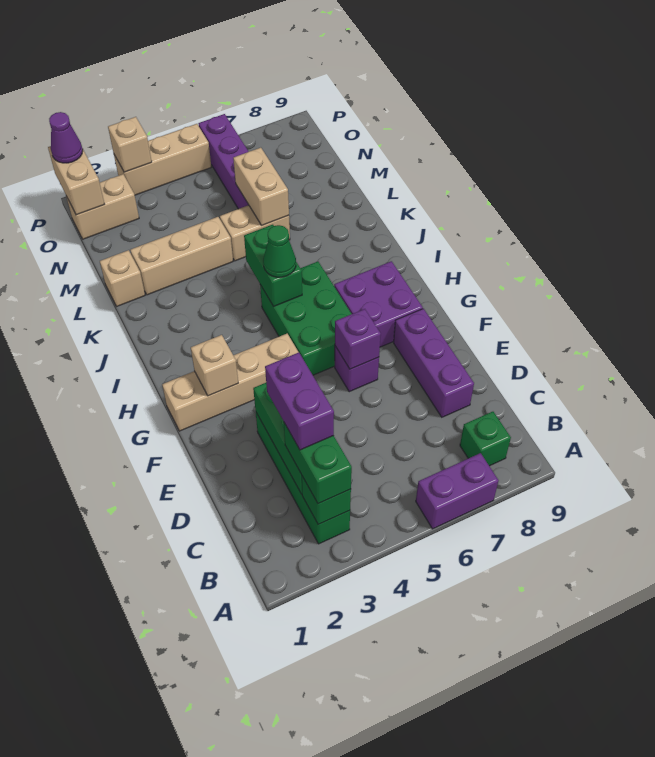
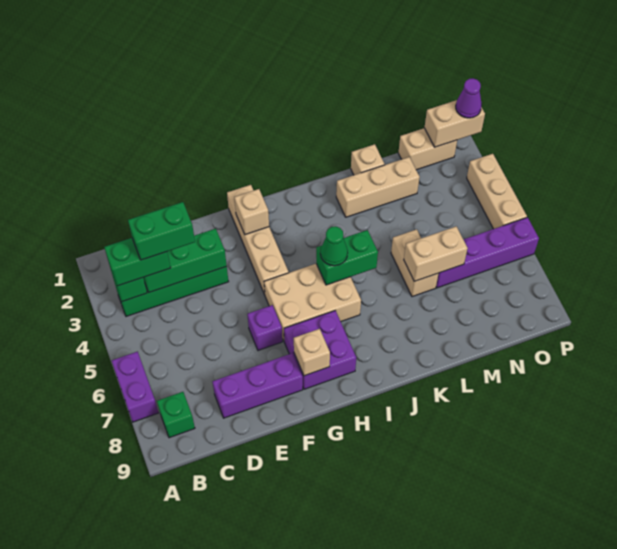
purple 1x2 brick [265,352,334,450] -> green 1x2 brick [128,202,195,260]
purple 1x1 brick [335,309,381,369] -> none
green 2x3 brick [260,262,351,375] -> tan 2x3 brick [264,264,361,340]
tan 1x3 brick [130,217,233,295] -> tan 1x3 brick turned to [336,157,420,217]
tan 1x2 brick [66,174,139,239] -> tan 1x2 brick turned to [398,128,457,170]
tan 1x1 brick [108,117,152,172] -> tan 1x1 brick moved to [294,329,330,376]

